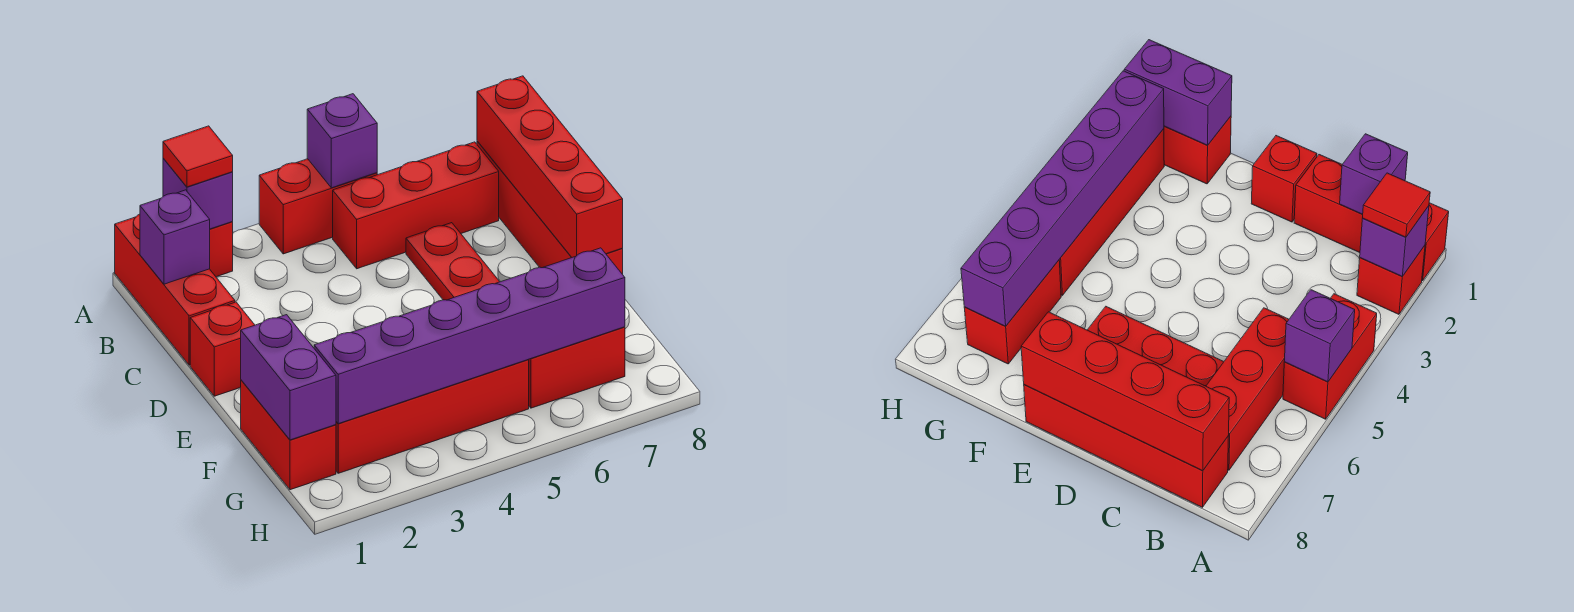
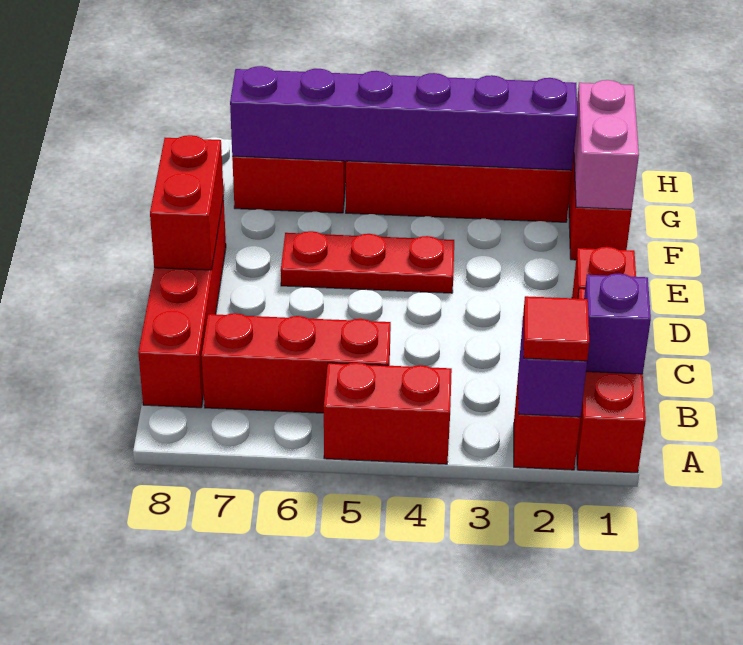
purple 1x1 brick [307,94,377,188] -> none
red 1x4 brick [477,76,623,258] -> red 1x2 brick [150,135,224,270]
red 1x3 plate [406,223,500,300] -> red 1x3 plate turned to [281,231,454,293]
purple 1x2 brick [241,315,336,440] -> pink 1x2 brick [574,80,639,210]

